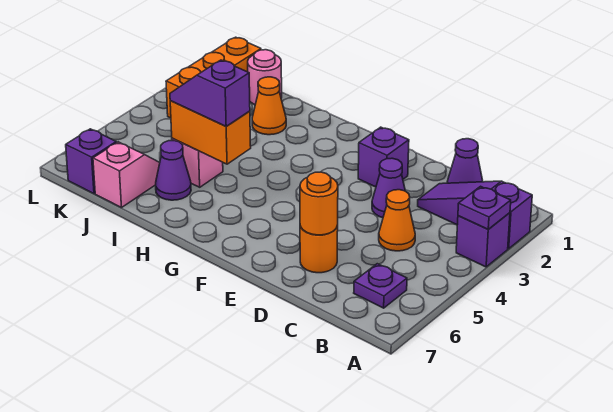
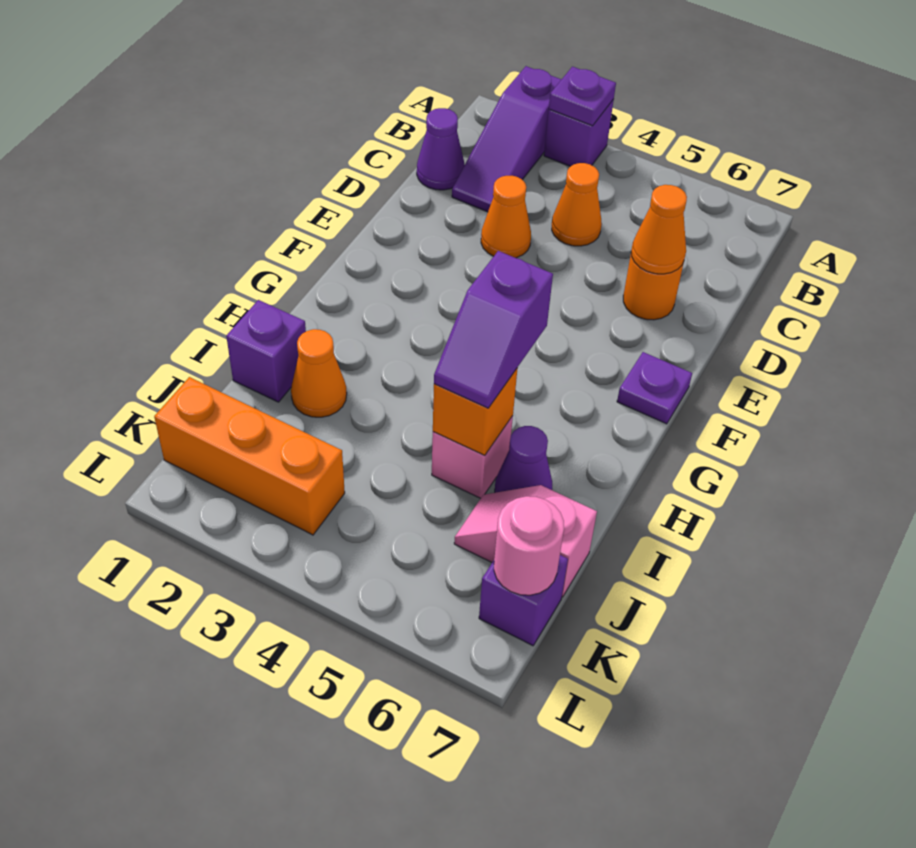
purple 1x1 plate [354,264,407,308] -> purple 1x1 plate moved to [617,352,692,424]
purple 1x1 cone [372,158,405,218] -> orange 1x1 cone [481,176,531,258]
orange 1x1 round brick [300,172,338,235] -> orange 1x1 cone [631,185,687,274]
purple 1x1 brick [358,127,409,187] -> purple 1x1 brick moved to [226,300,306,402]
orange 1x2 brick [170,101,251,164] -> orange 1x1 brick [433,368,518,455]
pink 1x1 round brick [248,50,282,105] -> pink 1x1 round brick moved to [494,496,564,595]

